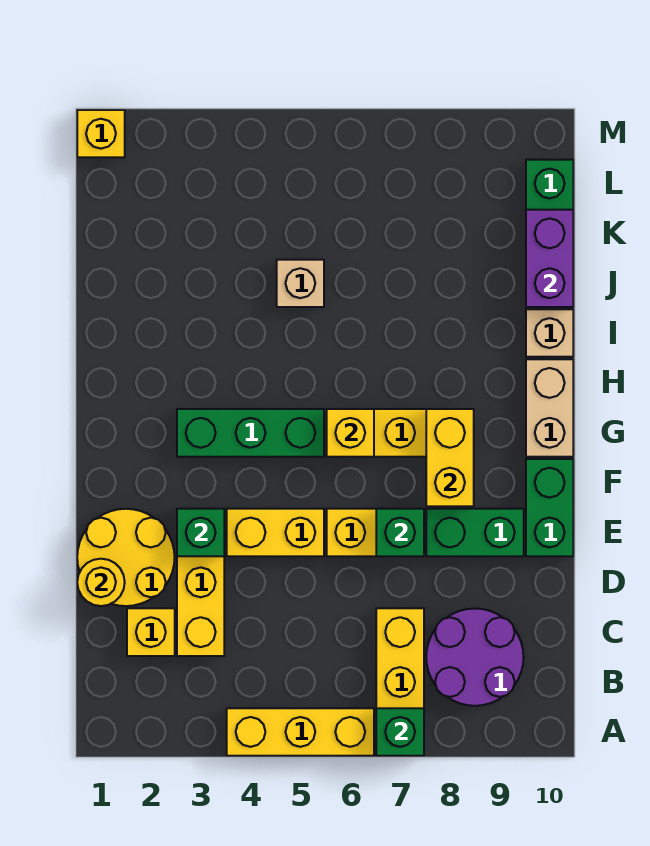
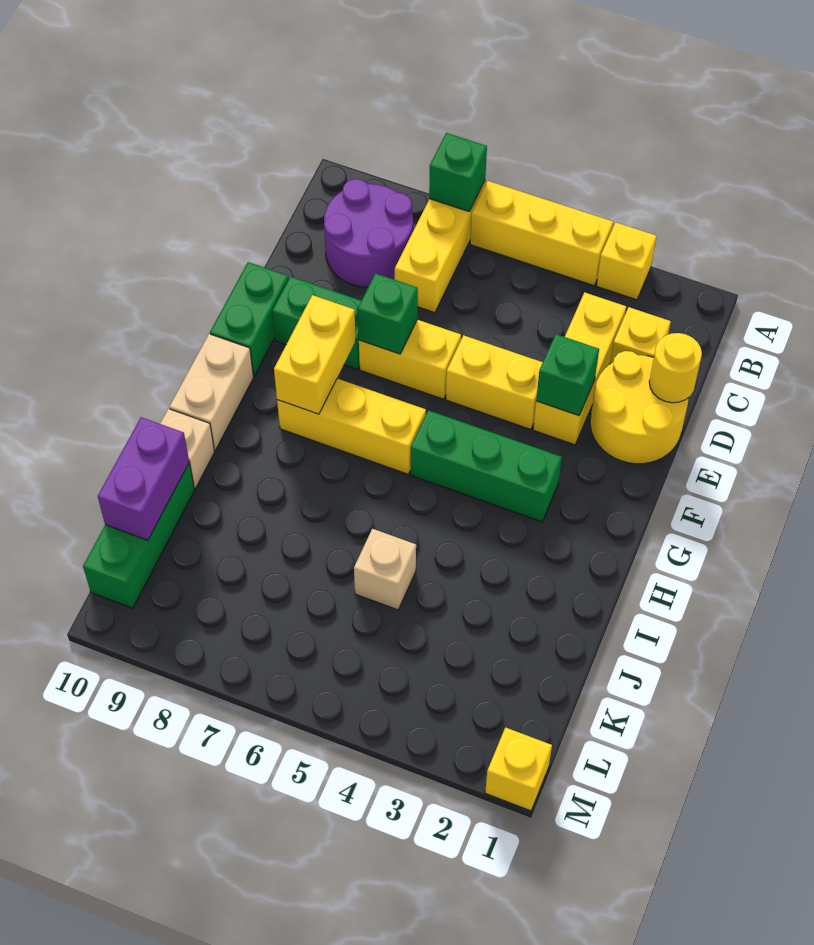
yellow 1x1 brick [327,409,374,457] -> yellow 1x1 brick moved to [597,222,656,300]

